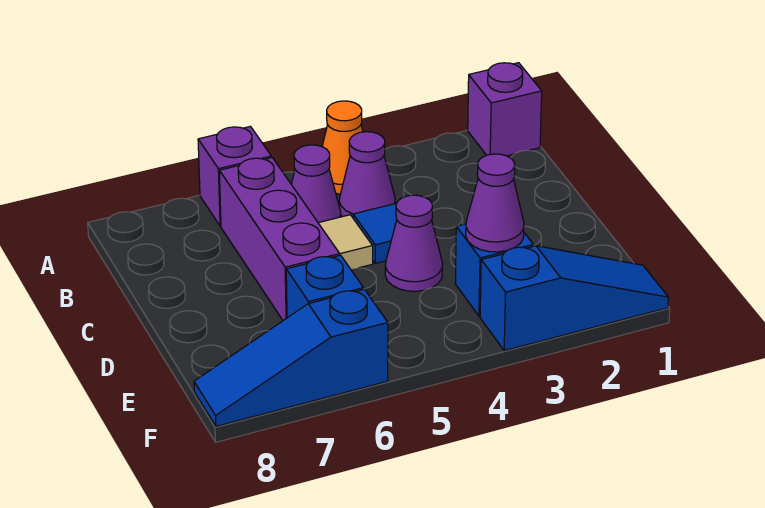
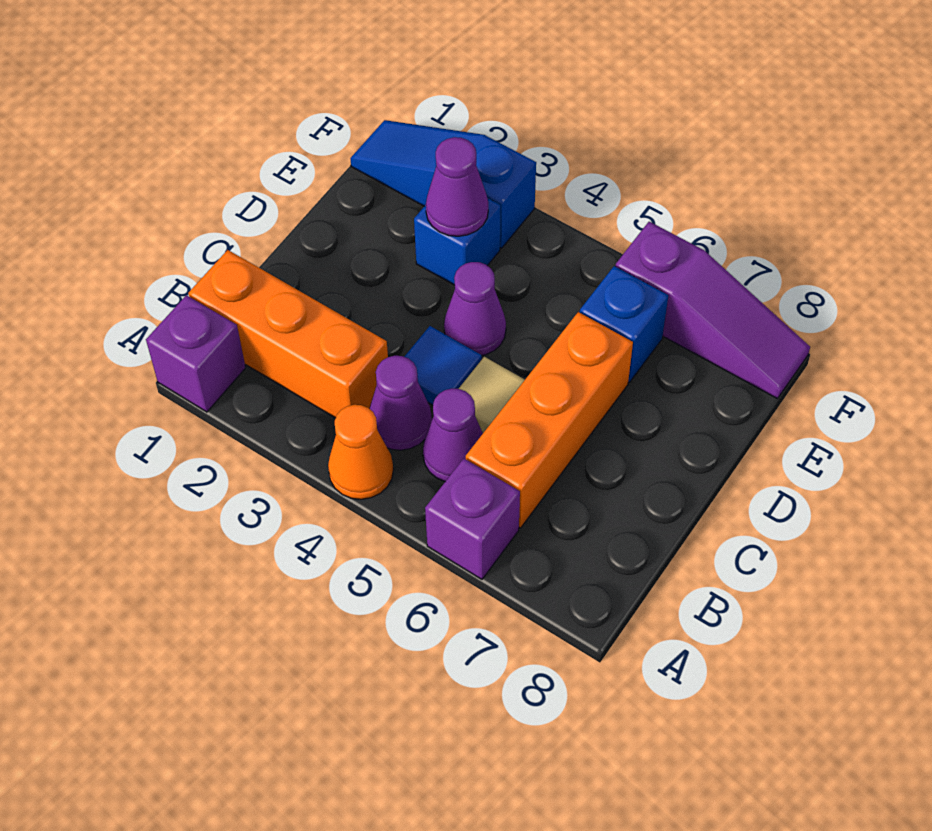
none -> orange 1x3 brick [188,250,388,418]
purple 1x3 brick [219,158,340,320] -> orange 1x3 brick [466,312,633,528]
blue 1x3 slope [194,289,388,426] -> purple 1x3 slope [616,222,810,399]

